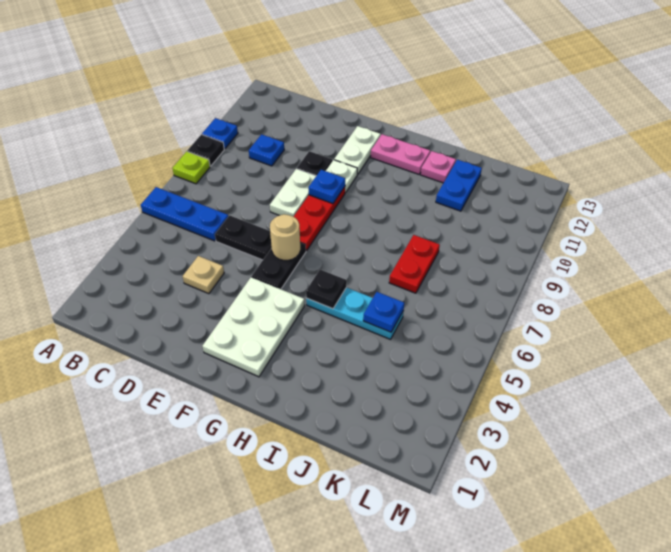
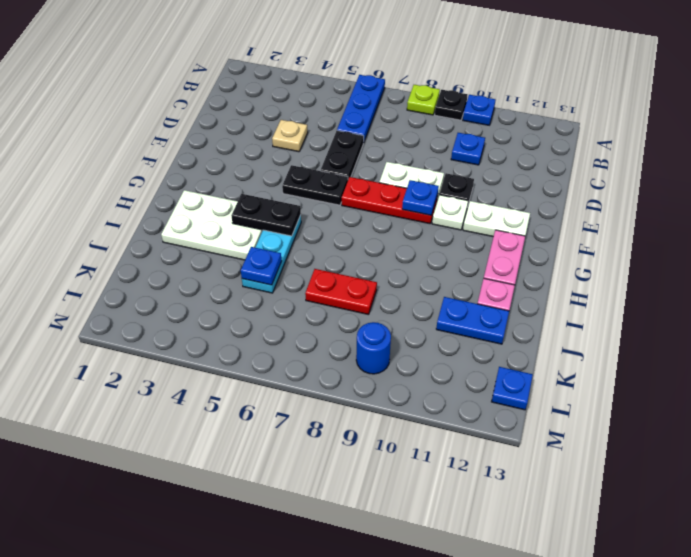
white 2x3 plate [203,277,305,377] -> white 2x3 plate moved to [161,190,263,260]
tan 1x1 round brick [270,214,300,260] -> none
black 1x1 plate [306,270,347,309] -> black 1x2 plate [231,194,301,236]
none -> blue 1x1 round brick [356,322,391,374]
none -> blue 1x1 plate [492,367,533,410]

